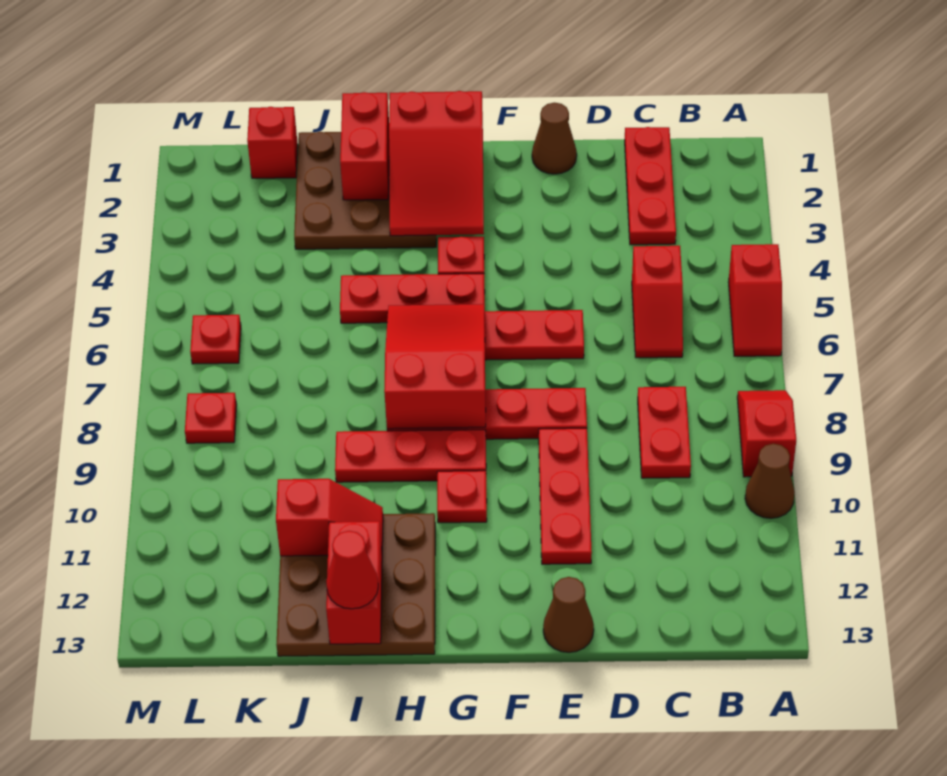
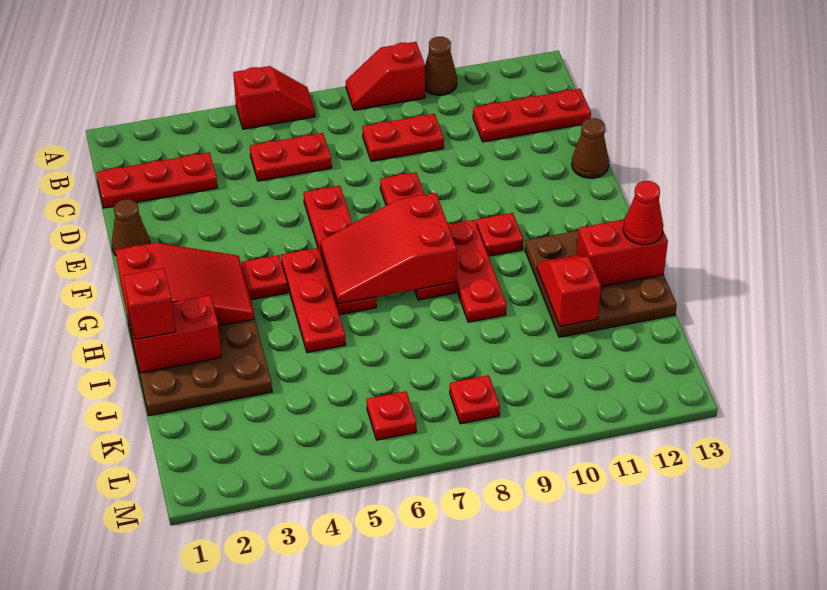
red 1x2 slope [632,246,683,358] -> red 1x2 plate [250,133,332,181]
red 1x3 plate [539,428,592,564] -> red 1x3 plate moved to [473,89,591,142]
red 1x1 brick [247,107,298,178] -> red 1x1 brick moved to [124,268,176,339]

